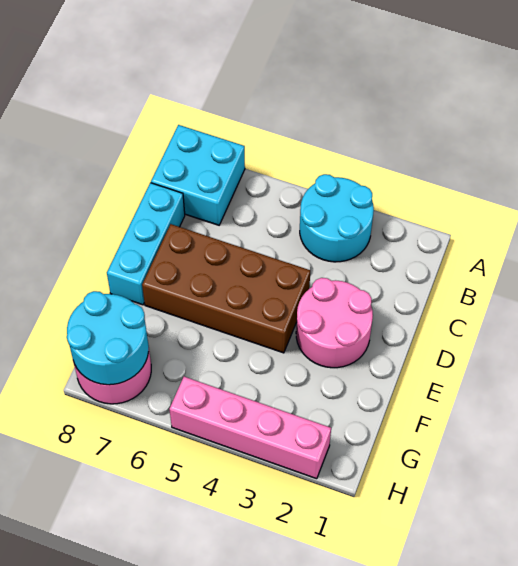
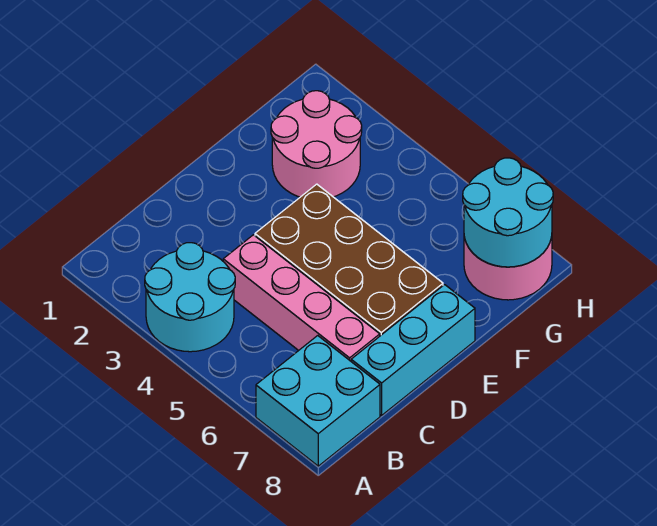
pink 2x2 round brick [296,278,373,368] -> pink 2x2 round brick moved to [271,91,362,197]
pink 1x4 brick [169,376,331,479] -> pink 1x4 brick moved to [223,235,380,361]

